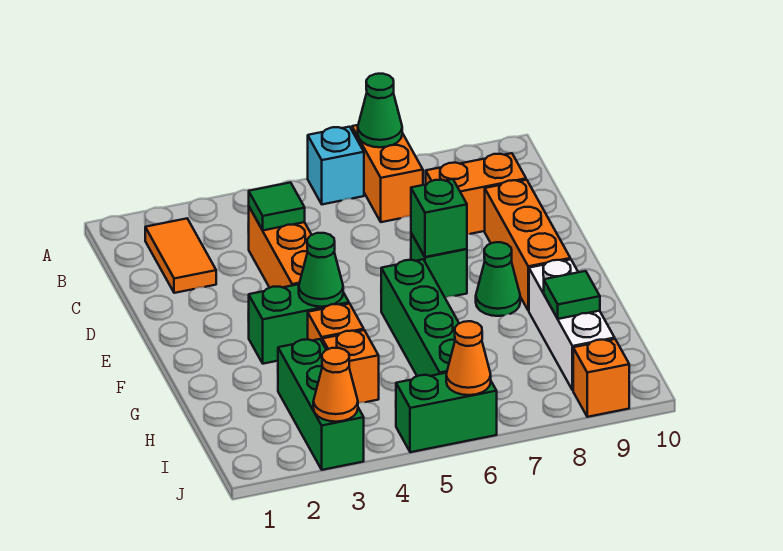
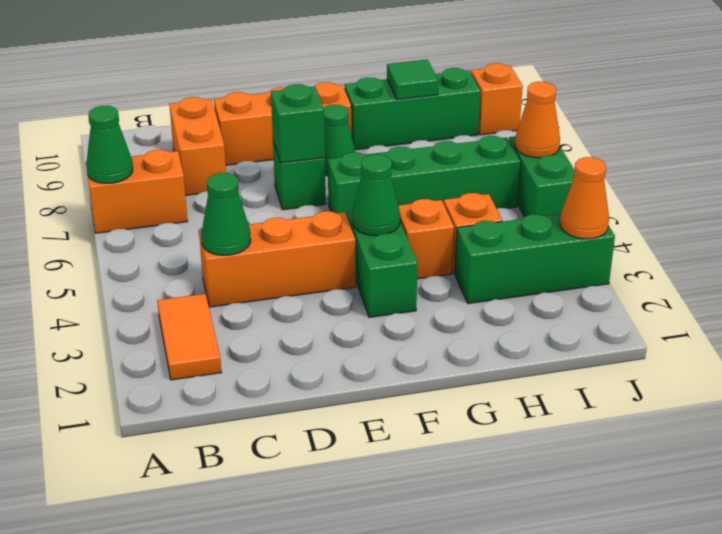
cyan 1x1 brick [308,127,364,204] -> none
orange 1x2 tile [145,219,216,293] -> orange 1x2 tile turned to [157,294,221,380]
green 1x1 tile [249,183,305,230] -> green 1x1 cone [202,173,251,255]
white 1x3 brick [529,259,615,390] -> green 1x3 brick [344,68,480,150]

